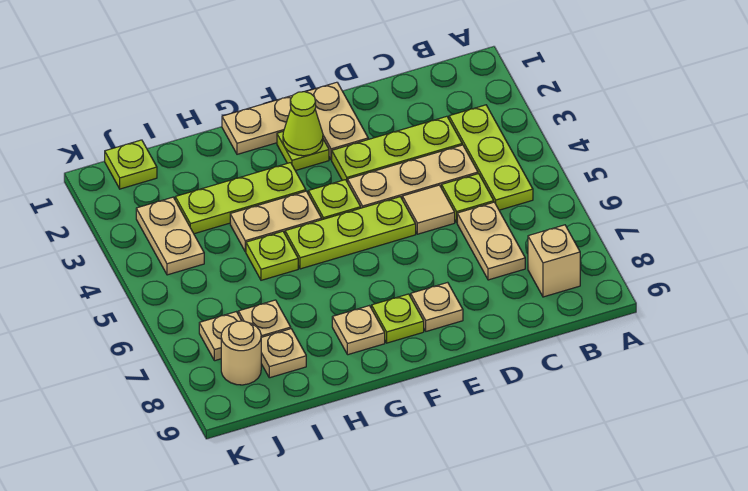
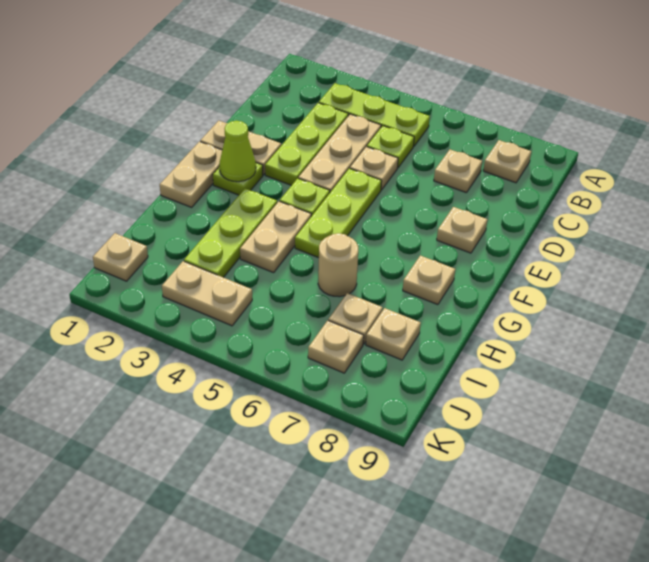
tan 1x1 brick [528,225,580,297] -> tan 1x1 plate [483,140,531,183]
tan 1x2 plate [457,202,525,280] -> tan 1x1 plate [434,149,482,193]
tan 1x1 tile [402,185,455,234] -> tan 1x1 plate [350,147,398,190]
lime 1x1 plate [372,294,424,343] -> none
lime 1x1 plate [246,231,298,280] -> none
lime 1x1 plate [105,140,157,189] -> tan 1x1 plate [93,233,148,281]
tan 1x1 round brick [221,321,261,385] -> tan 1x1 round brick moved to [318,233,358,297]

